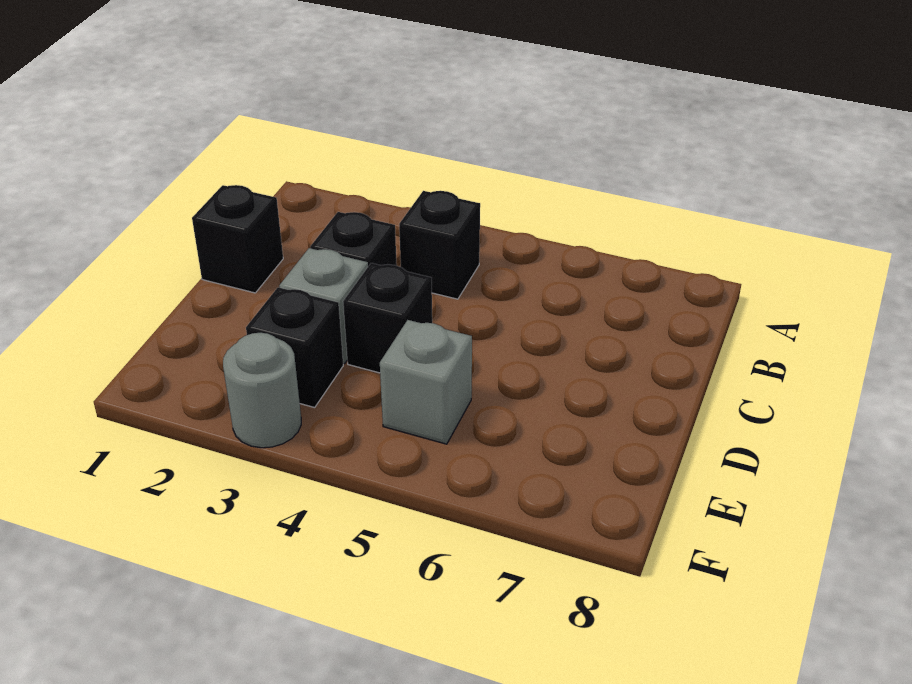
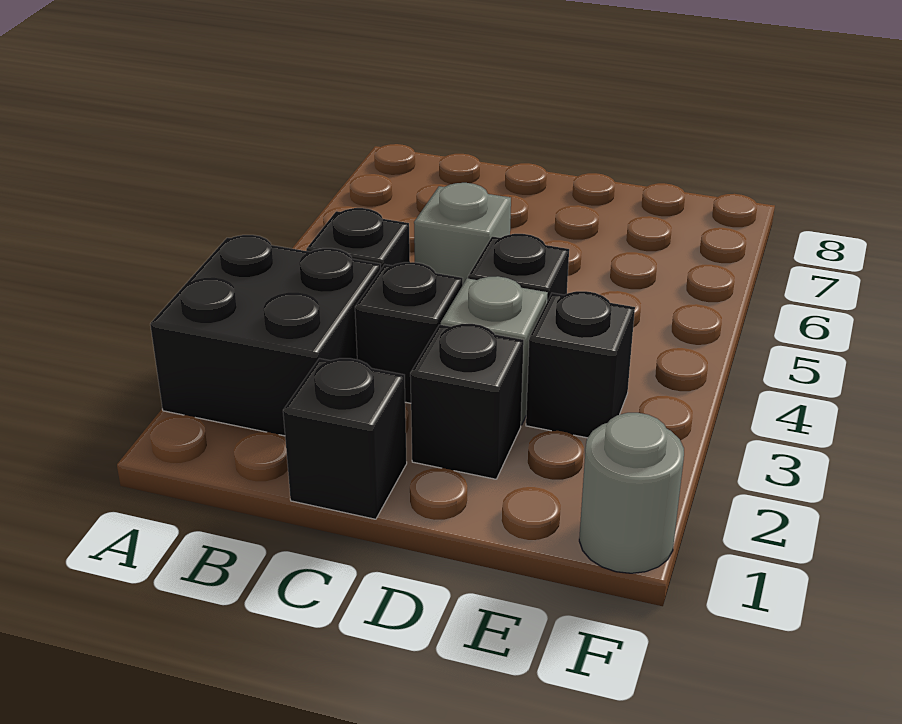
none -> black 2x2 brick [150,235,381,436]
none -> black 1x1 brick [410,324,524,479]
grey 1x1 brick [380,320,472,444] -> grey 1x1 brick moved to [414,183,511,284]
grey 1x1 round brick [223,333,301,448] -> grey 1x1 round brick moved to [579,413,684,573]

